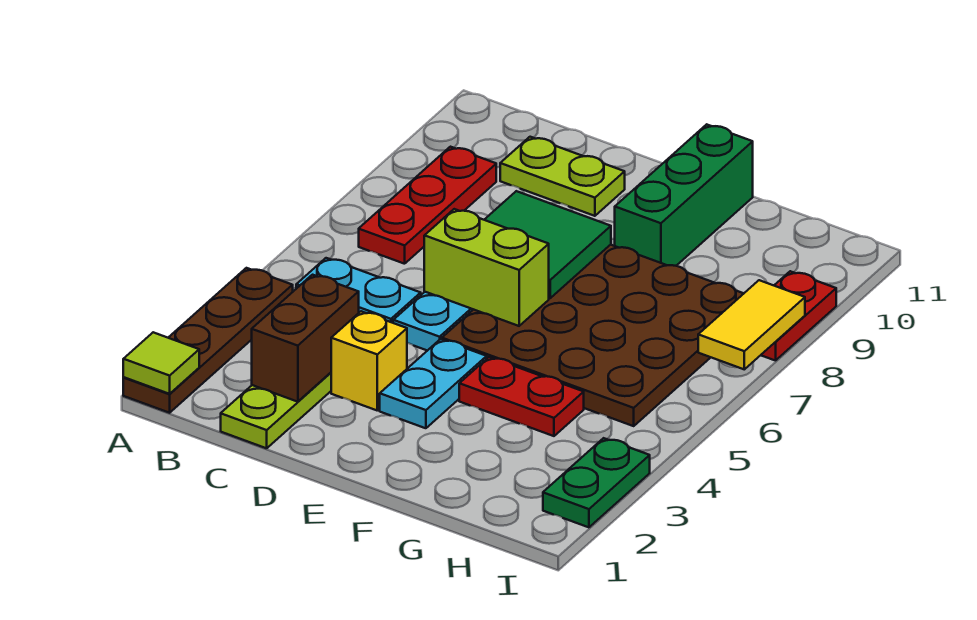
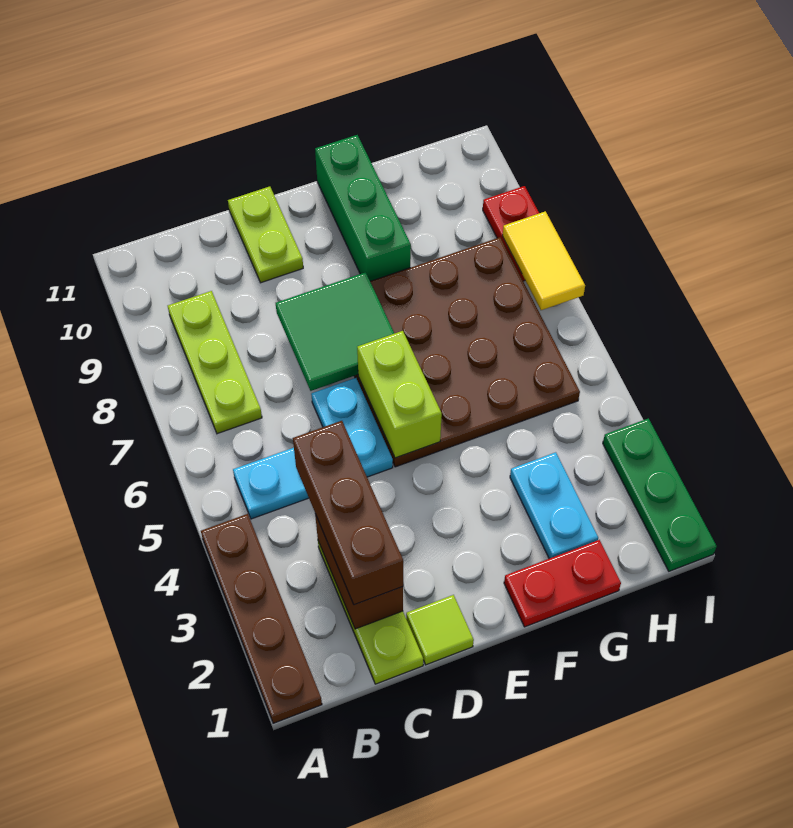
lime 1x1 tile [123,332,199,394] -> lime 1x1 tile moved to [406,595,474,665]
red 1x3 plate [359,147,496,264] -> lime 1x3 plate [168,291,262,434]
none -> brown 1x3 brick [293,421,403,605]
lime 1x2 plate [500,137,625,216] -> lime 1x2 plate turned to [228,187,303,283]
yellow 1x1 brick [331,311,407,410] -> none
lime 1x2 brick [424,209,549,326] -> lime 1x2 brick turned to [357,331,442,458]
cyan 1x2 plate [380,339,487,428] -> cyan 1x2 plate moved to [510,452,598,559]
red 1x2 plate [459,357,584,436] -> red 1x2 plate moved to [504,540,621,627]
green 1x2 plate [543,438,650,527] -> green 1x3 plate [603,418,717,571]

